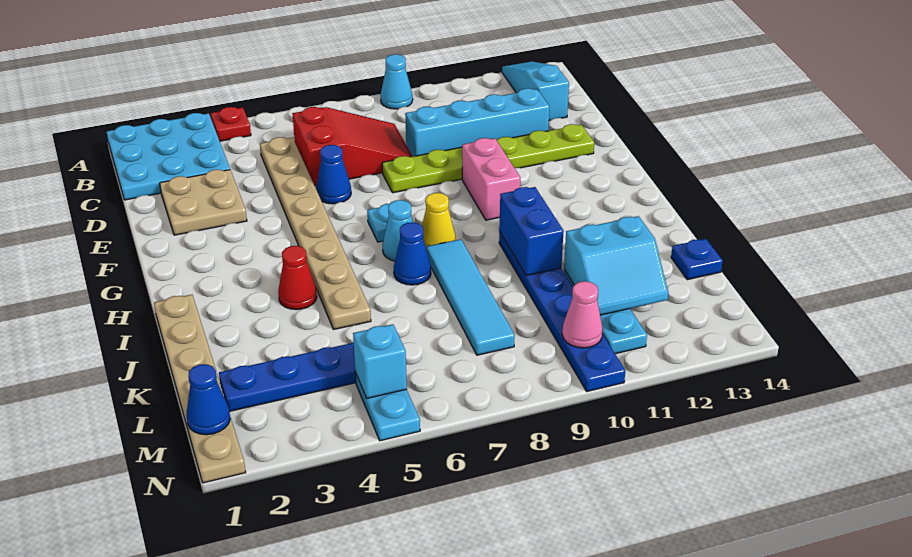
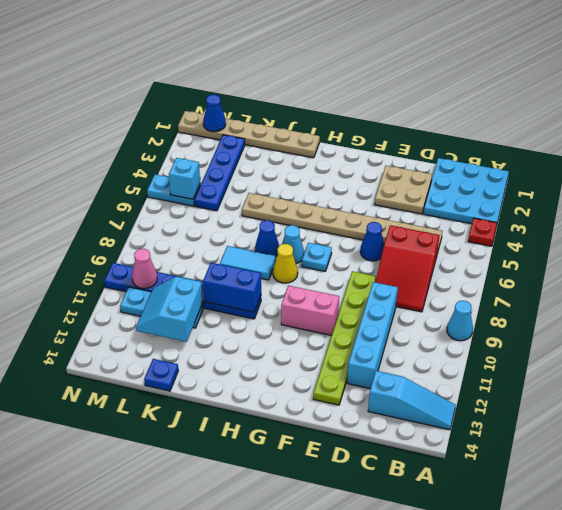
red 1x1 cone [278,246,317,310] -> none
cyan 1x4 tile [426,239,515,355] -> cyan 1x2 tile [220,246,275,280]

